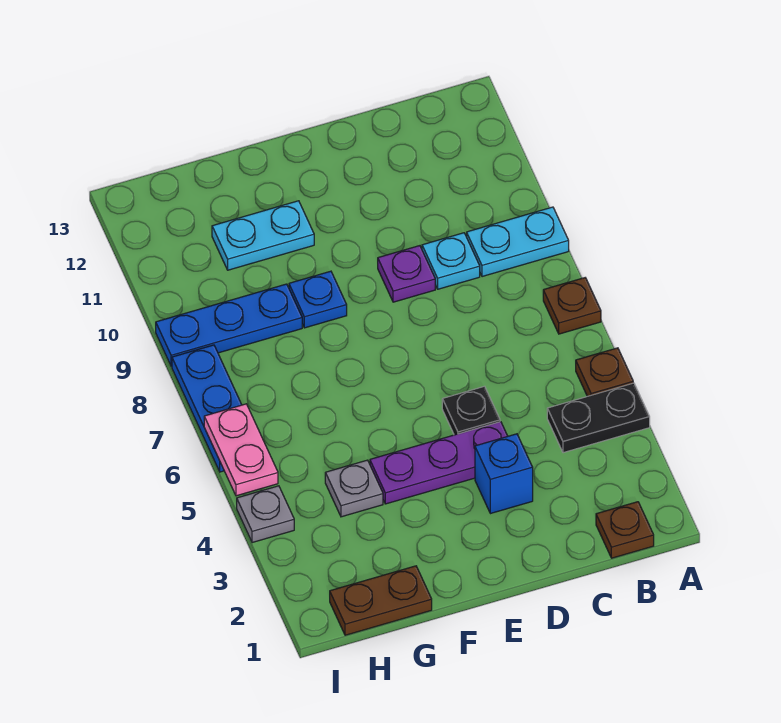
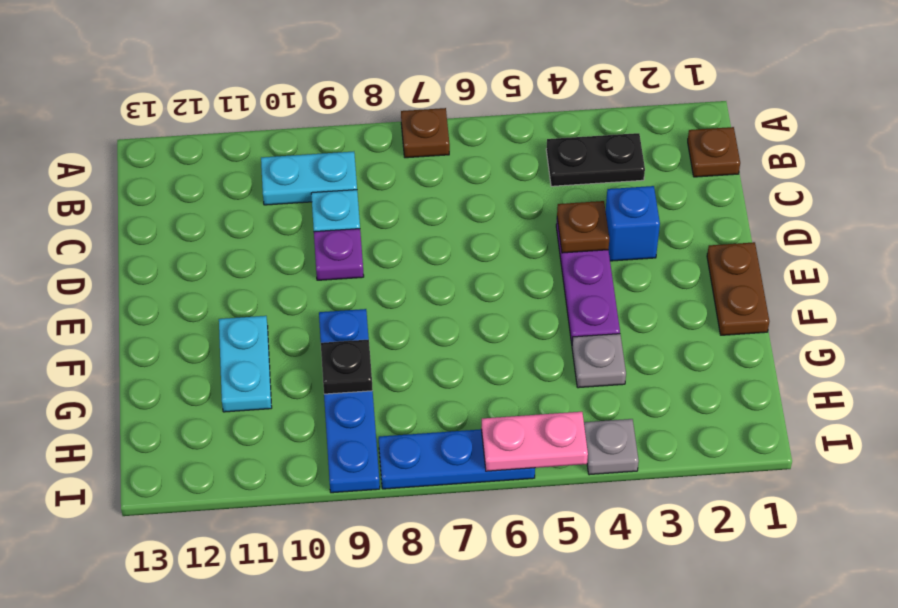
black 1x2 plate [547,383,650,453] -> black 1x2 plate turned to [546,133,645,186]
brown 1x1 plate [576,348,633,396] -> brown 1x1 plate moved to [557,201,609,253]
cyan 1x2 plate [467,207,569,277] -> cyan 1x2 plate turned to [261,152,357,205]
black 1x1 plate [442,386,500,435] -> black 1x1 plate moved to [321,339,373,394]
brown 1x2 plate [330,566,432,635] -> brown 1x2 plate moved to [707,242,769,335]

